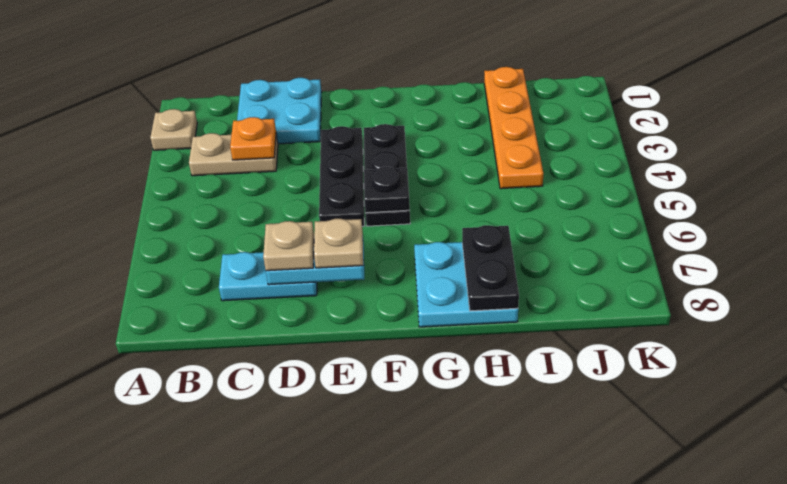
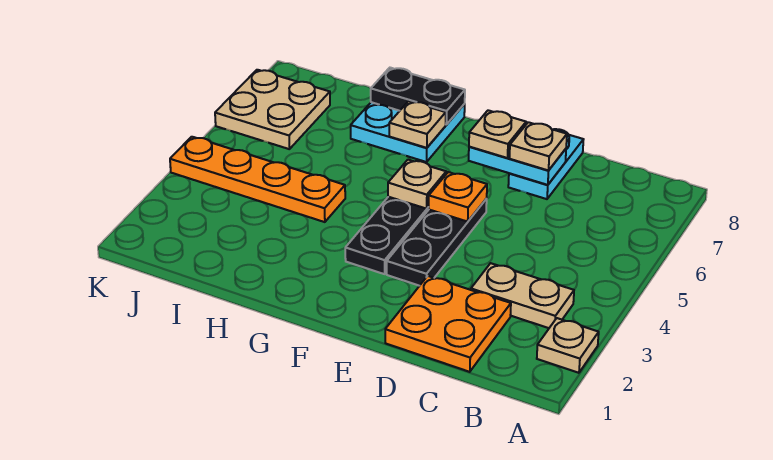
cyan 2x2 plate [237,78,322,144] -> orange 2x2 plate [385,276,511,372]
orange 1x1 plate [230,117,276,160] -> orange 1x1 plate moved to [429,172,487,222]
cyan 1x2 plate [219,252,317,301] -> cyan 1x2 plate turned to [508,129,584,199]
black 1x1 plate [364,167,410,213] -> tan 1x1 plate [388,160,446,209]
none -> tan 1x1 plate [389,101,446,148]
black 1x2 plate [462,225,519,311] -> black 1x2 plate turned to [371,68,465,124]
orange 1x4 plate [484,67,544,189] -> orange 1x4 plate turned to [170,137,345,222]
none -> tan 2x2 plate [215,70,330,149]

